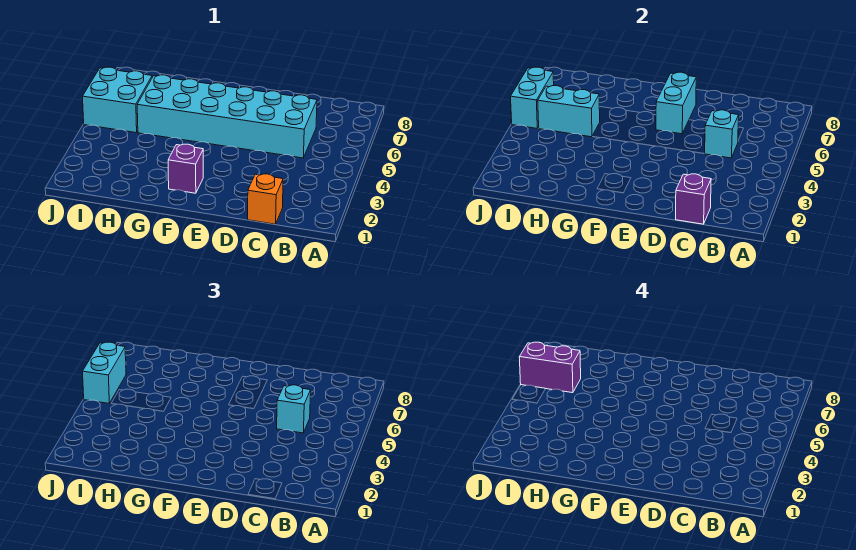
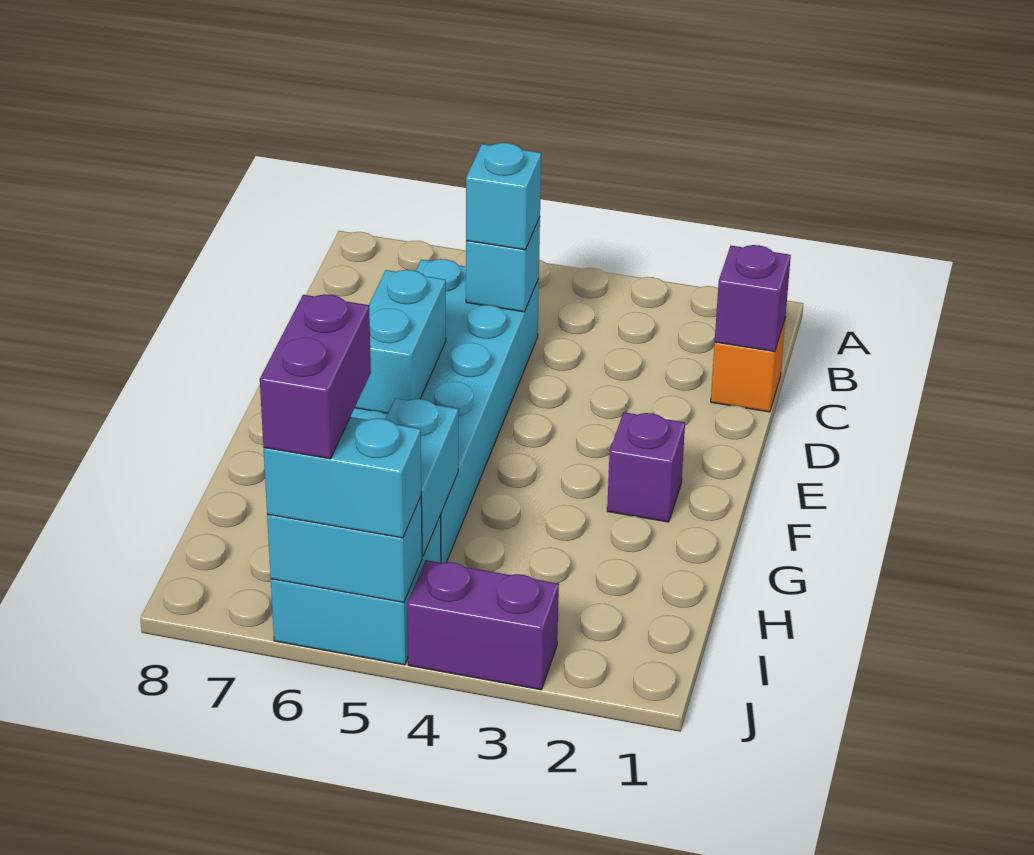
cyan 1x2 brick [656,72,696,134] -> cyan 1x2 brick turned to [355,270,446,413]
none -> purple 1x2 brick [407,560,559,690]

